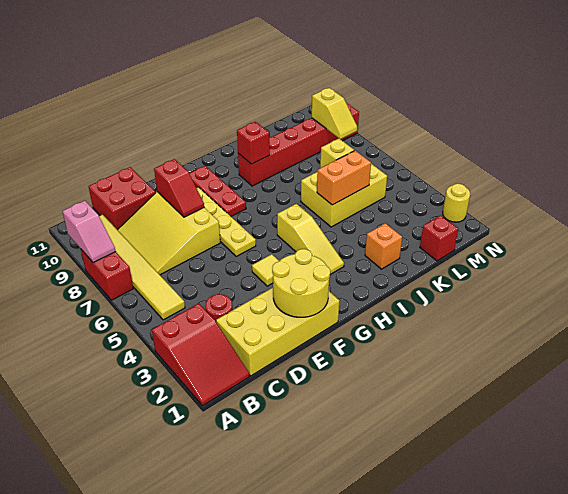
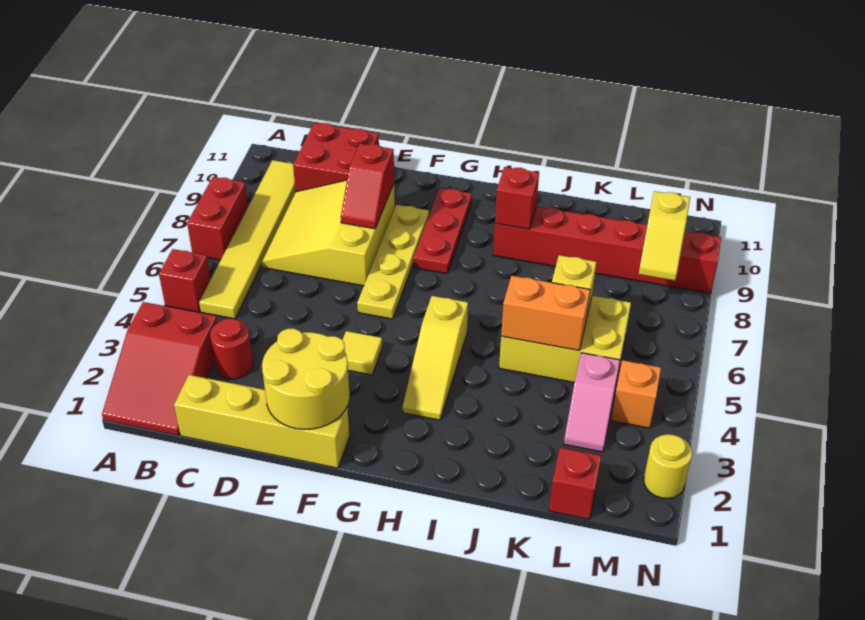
none -> red 1x1 brick [159,249,211,312]
pink 1x2 slope [62,201,116,263] -> pink 1x2 slope moved to [564,353,620,452]
yellow 2x4 brick [216,288,339,376] -> yellow 1x4 brick [174,375,349,468]
orange 1x1 brick [365,223,402,269] -> orange 1x1 brick moved to [611,360,661,428]

